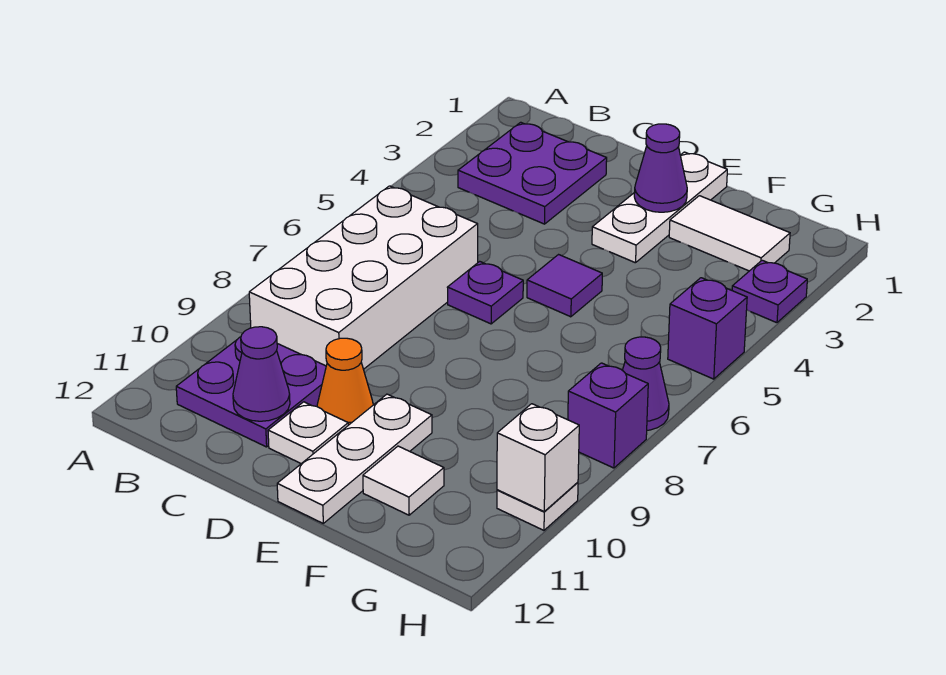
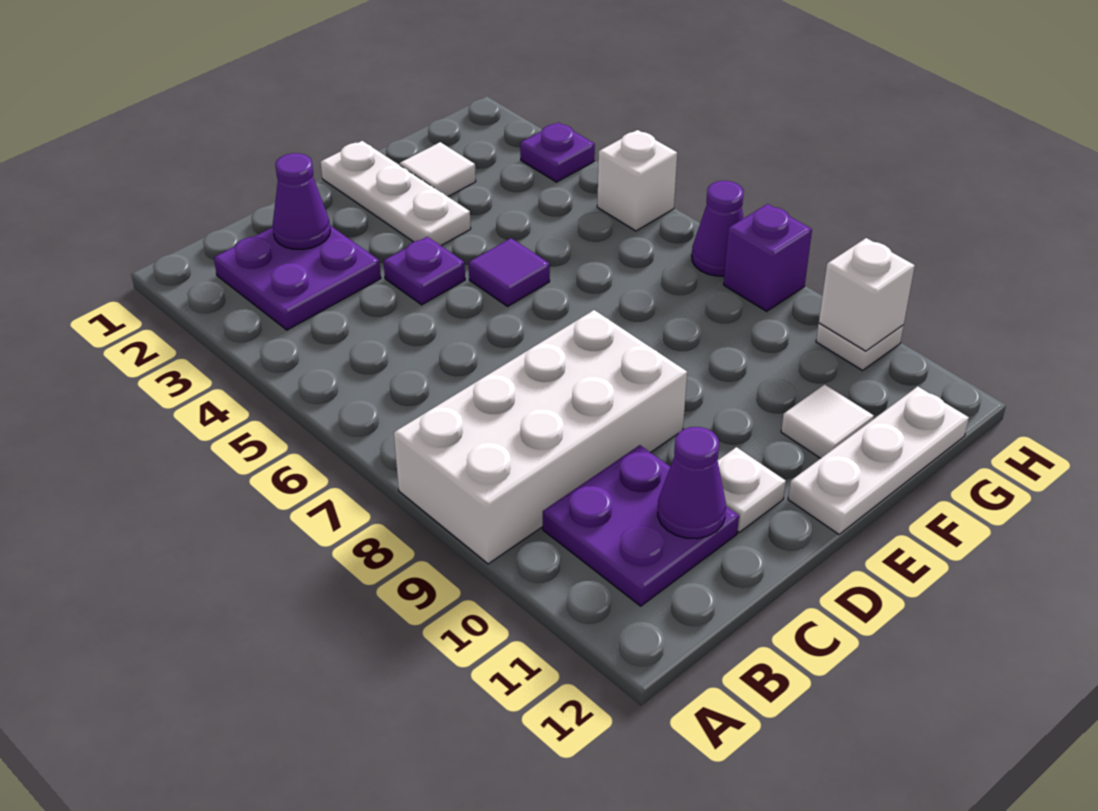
white 2x4 brick [249,186,478,369] -> white 2x4 brick turned to [394,310,687,564]
purple 1x1 plate [447,261,523,324] -> purple 1x1 plate moved to [384,237,465,305]
orange 1x1 cone [317,338,373,425] -> none
purple 1x1 cone [634,124,687,212] -> purple 1x1 cone moved to [273,153,330,250]
white 1x3 plate [277,394,432,523] -> white 1x3 plate turned to [788,386,969,534]
white 1x2 tile [669,196,790,271] -> white 1x1 tile [400,142,476,196]
purple 1x1 brick [668,278,747,379] -> white 1x1 brick [597,130,677,231]

